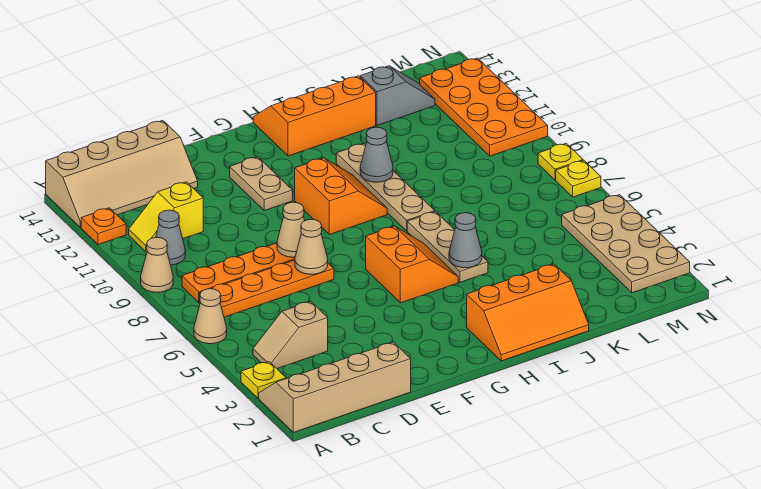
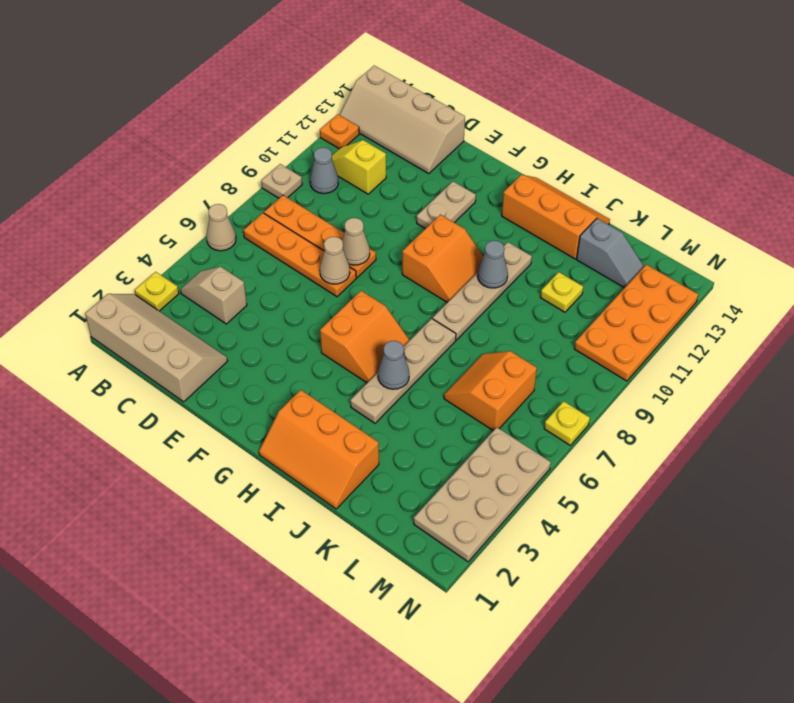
tan 1x1 cone [141,237,173,292] -> tan 1x1 plate [261,164,302,198]
tan 1x3 plate [407,212,488,282] -> tan 1x4 plate [350,319,456,423]
none -> orange 2x2 slope [444,351,537,431]
yellow 1x1 plate [538,143,583,180] -> yellow 1x1 plate moved to [540,272,583,312]

